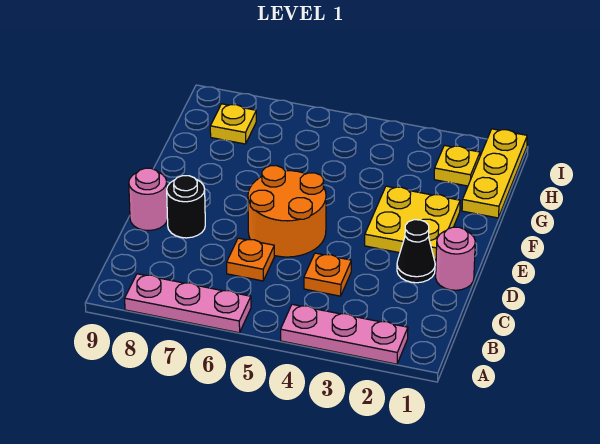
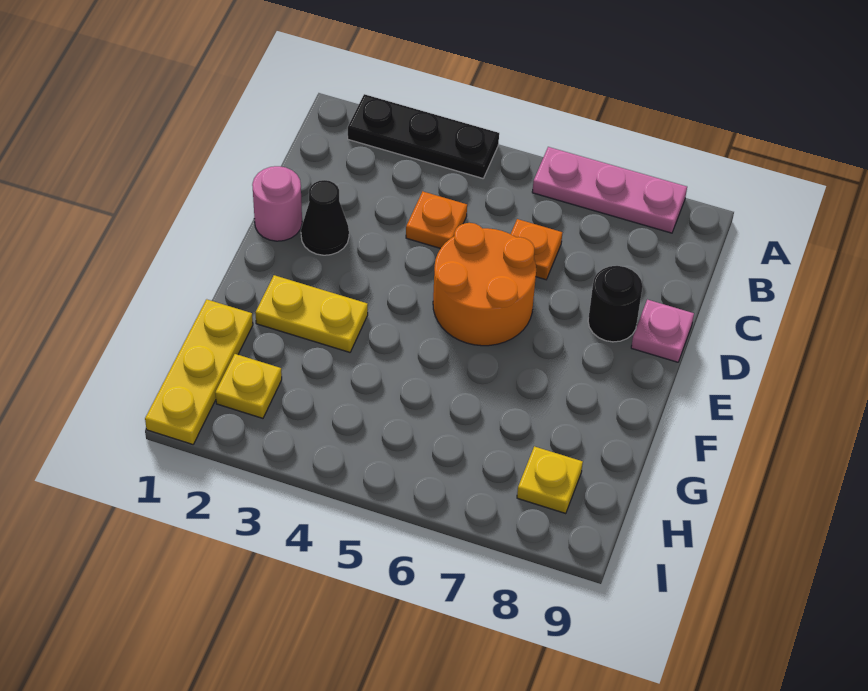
pink 1x3 plate [281,304,408,364] -> black 1x3 plate [348,94,499,178]
pink 1x1 round brick [129,168,167,231] -> pink 1x1 plate [631,300,694,362]
yellow 2x2 plate [365,186,460,260] -> yellow 1x2 plate [255,275,368,352]

